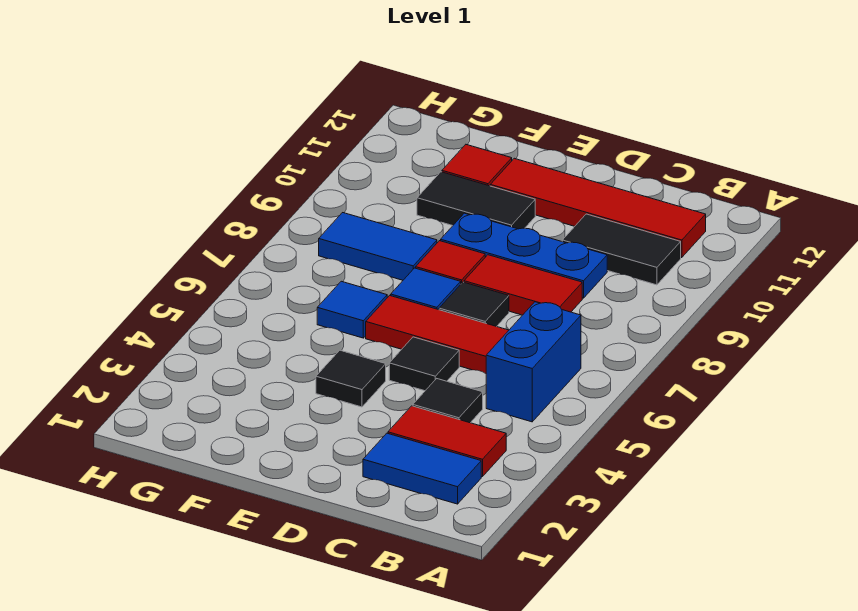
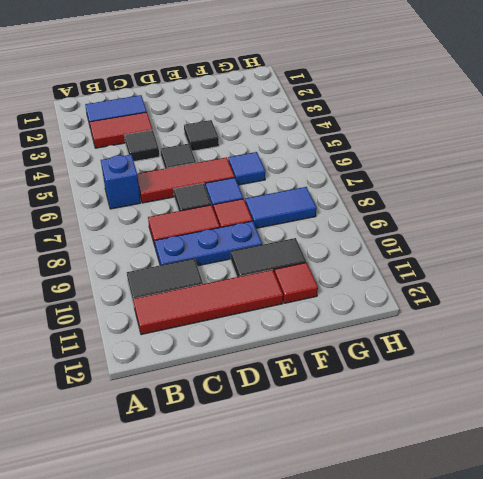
blue 1x2 brick [486,302,581,422] -> blue 1x1 brick [101,155,141,209]

